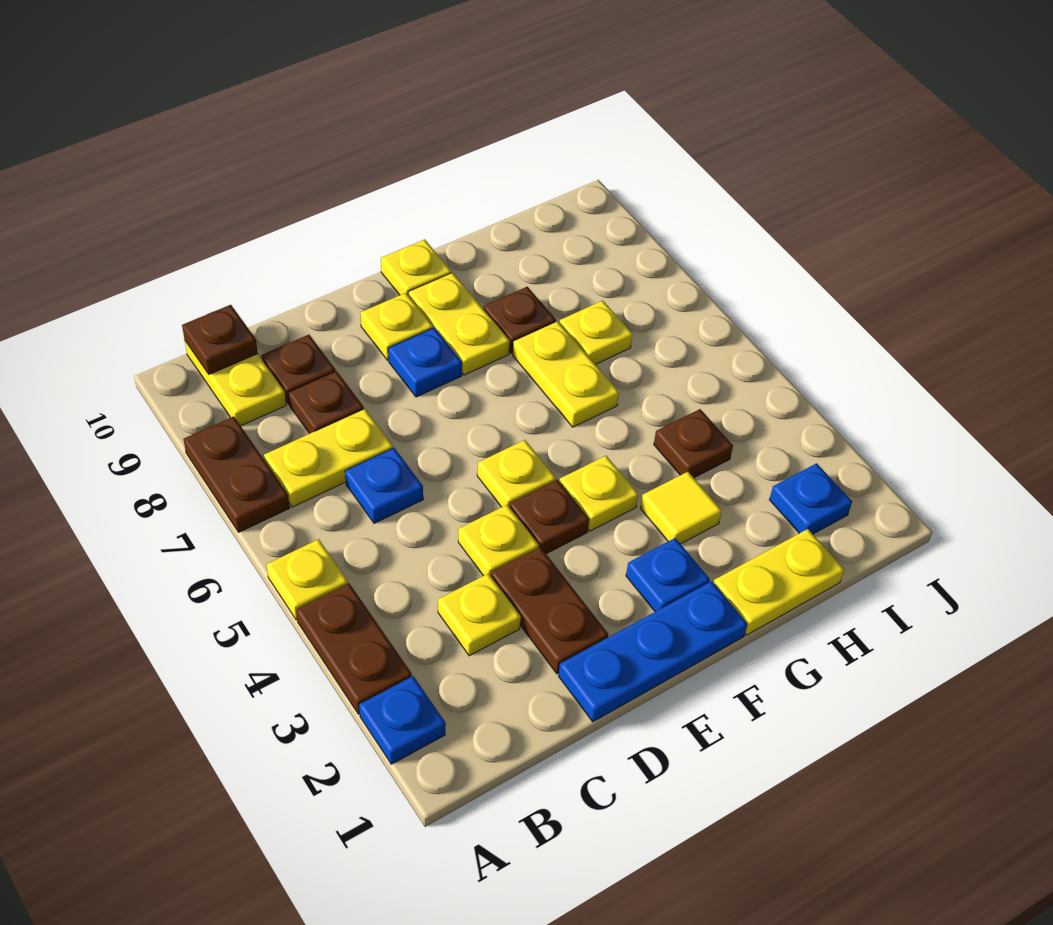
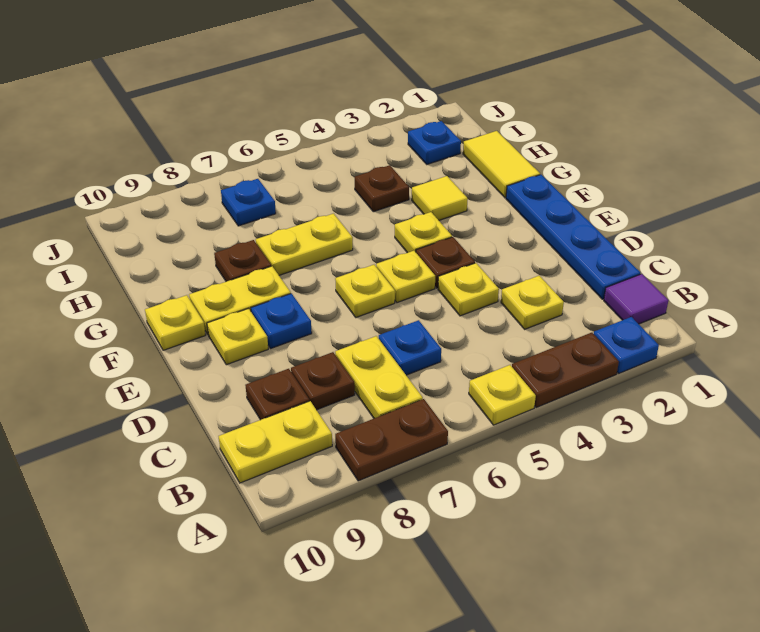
none -> purple 1x1 tile [604,274,668,324]
brown 1x1 plate [182,305,258,374] -> none
blue 1x3 plate [559,581,747,722] -> blue 1x4 plate [506,175,640,299]
brown 1x2 plate [491,547,608,674] -> none
blue 1x1 plate [626,538,710,612] -> blue 1x1 plate moved to [221,179,276,226]
yellow 1x2 plate [713,529,844,635] -> yellow 1x2 tile [463,131,540,198]
yellow 1x1 plate [559,301,633,365] -> yellow 1x1 plate moved to [335,265,395,317]

